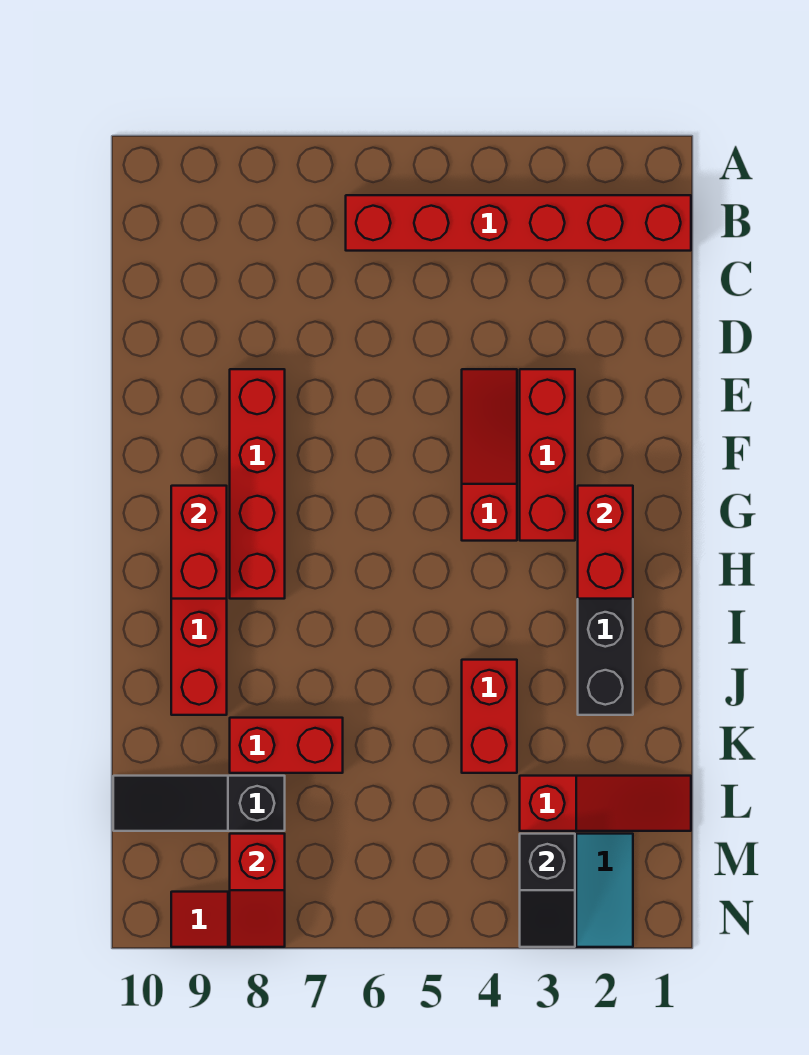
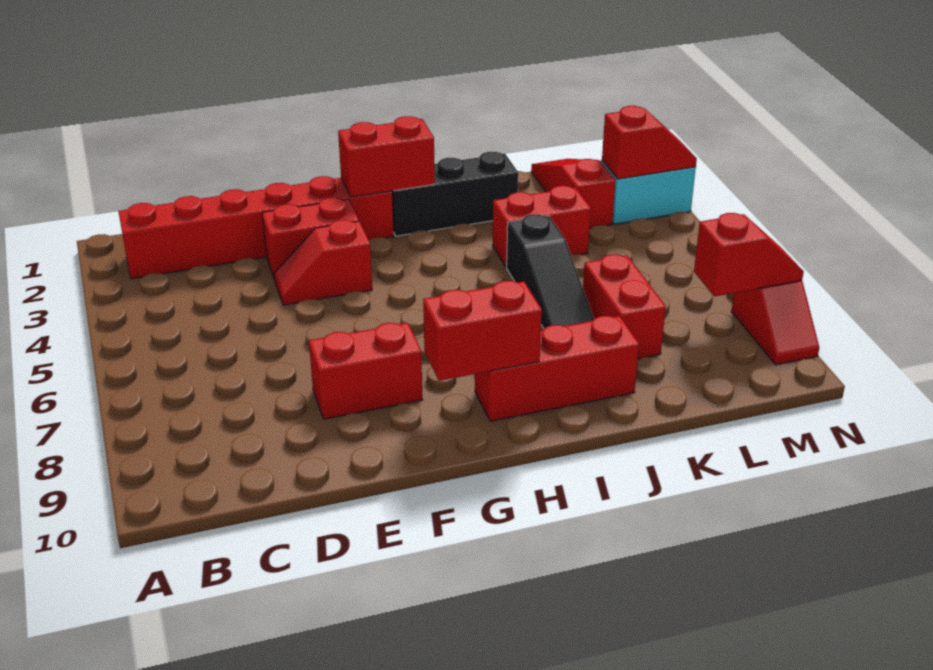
red 1x6 brick [346,195,691,251] -> red 1x6 brick turned to [118,176,394,279]
red 1x3 brick [520,369,575,541] -> red 1x2 brick [262,198,359,280]
red 1x3 slope [462,369,517,541] -> red 1x2 slope [274,220,372,305]
red 1x4 brick [230,369,285,599] -> red 1x2 brick [309,323,423,419]
black 1x3 slope [113,776,285,831] -> black 1x3 slope moved to [507,214,594,329]
black 1x2 slope [520,834,575,947] -> red 1x2 slope [602,106,697,179]

